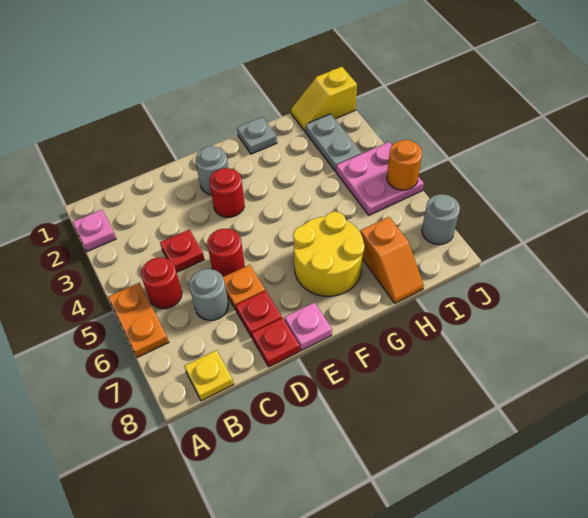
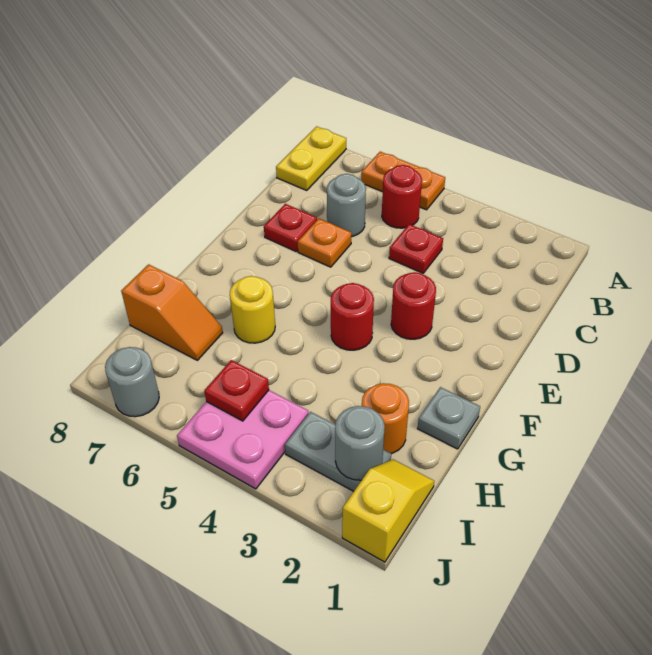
pink 1x1 plate [73,210,116,252] -> none
yellow 1x1 plate [184,350,234,401] -> yellow 1x2 plate [276,126,346,191]
red 1x1 round brick [207,229,244,277] -> red 1x1 round brick moved to [331,283,374,350]
red 1x1 plate [252,318,300,367] -> red 1x1 plate moved to [204,360,269,421]
grey 1x1 round brick [195,146,228,195] -> grey 1x1 round brick moved to [335,406,385,480]
pink 1x1 plate [284,302,332,350] -> none
yellow 2x2 round brick [293,212,365,296] -> yellow 1x1 round brick [230,276,275,343]
orange 1x2 slope [360,217,424,303] -> orange 1x2 slope turned to [121,264,223,360]
orange 1x1 round brick [387,140,422,190] -> orange 1x1 round brick moved to [362,383,409,454]

